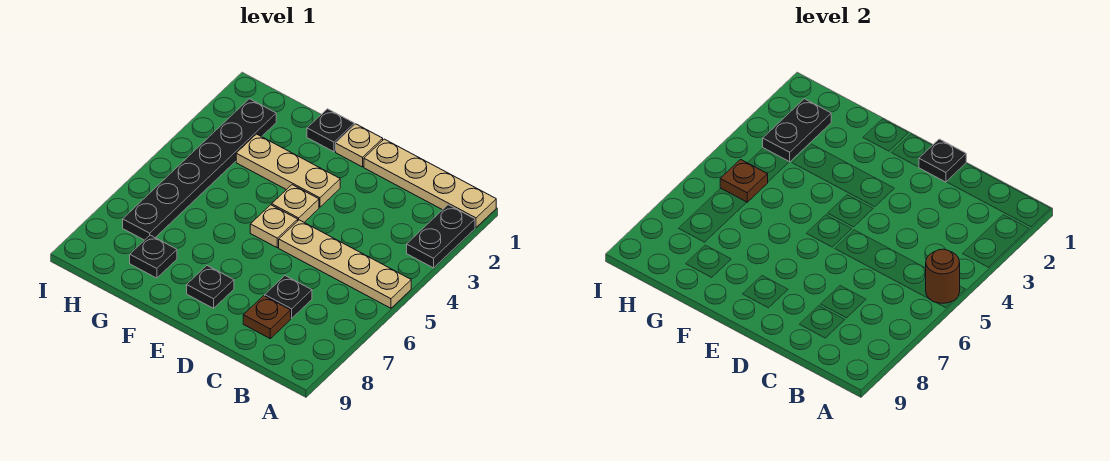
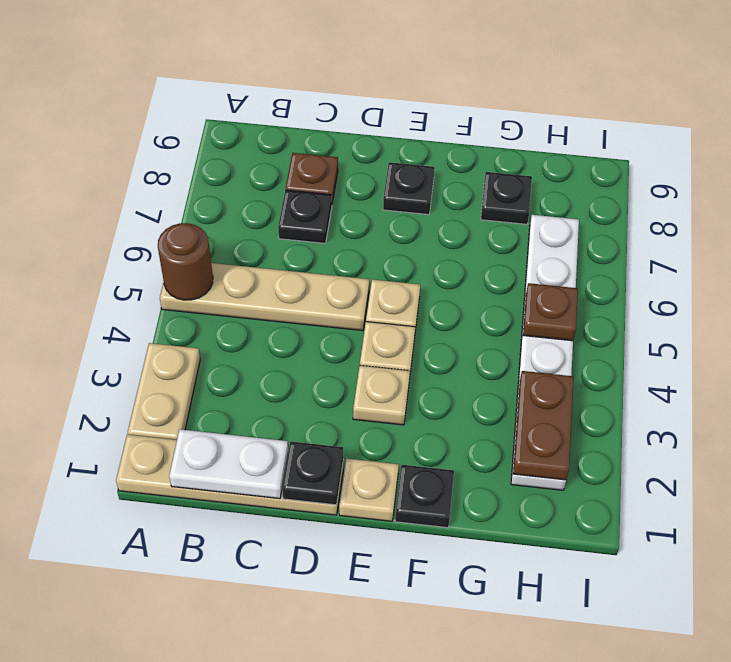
black 1x2 plate [407,205,475,268] -> tan 1x2 plate [128,343,200,440]
none -> white 1x2 plate [169,429,288,499]
tan 1x3 plate [236,134,340,207] -> tan 1x1 plate [353,365,410,425]
black 1x6 plate [123,99,276,240] -> white 1x6 plate [511,215,579,490]
black 1x2 plate [763,99,831,162] -> brown 1x2 plate [513,371,574,480]

